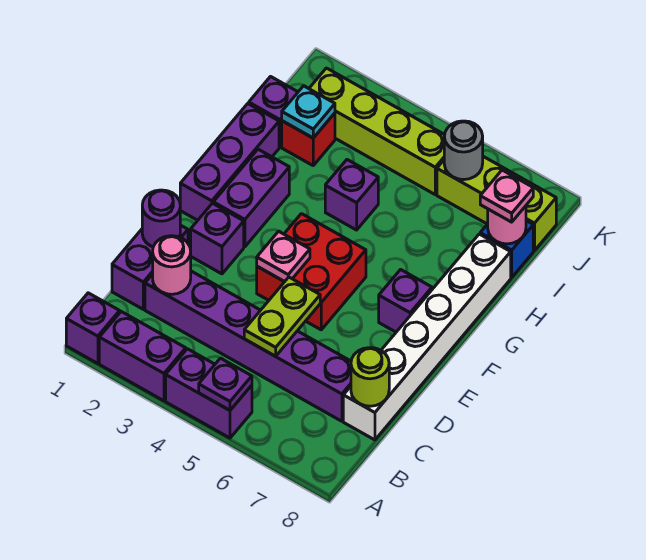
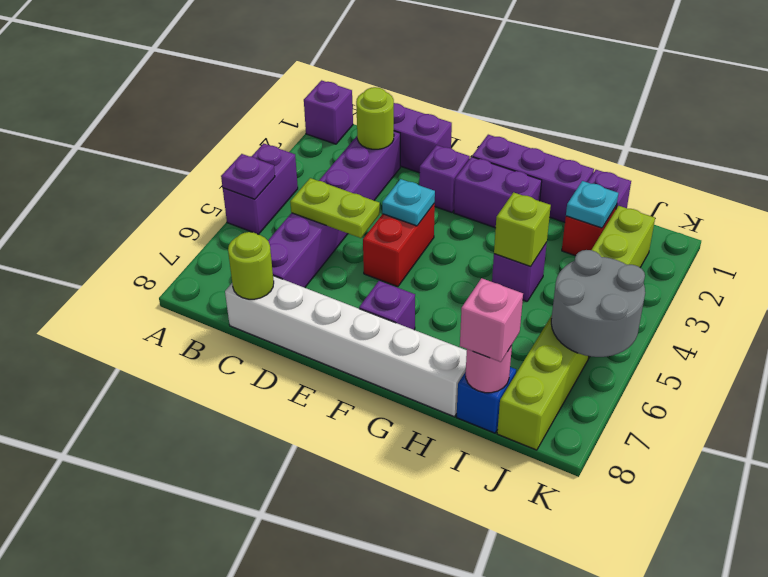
purple 1x2 brick [99,312,186,401] -> none
pink 1x1 round brick [153,236,191,294] -> lime 1x1 round brick [356,87,394,149]
purple 1x1 round brick [142,190,180,247] -> none
red 2x2 brick [257,214,366,330] -> red 1x2 brick [363,203,435,287]
pink 1x1 plate [257,231,310,282] -> cyan 1x1 plate [382,179,435,226]
none -> lime 1x1 brick [494,192,551,267]
pink 1x1 plate [480,170,533,222] -> pink 1x1 brick [460,278,523,362]
grey 1x1 round brick [444,121,483,180] -> grey 2x2 round brick [551,250,645,357]

